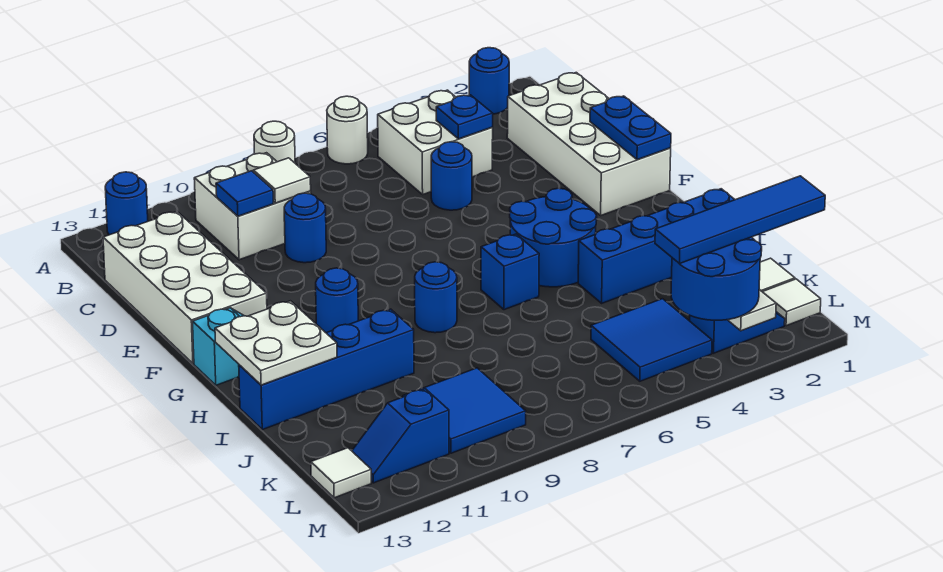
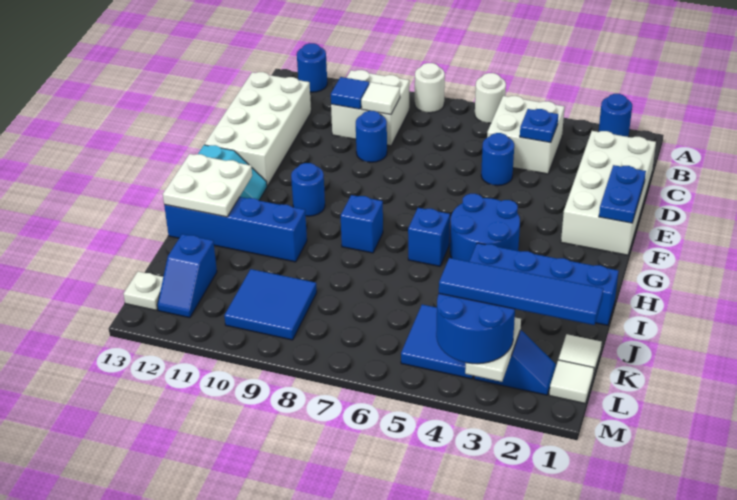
blue 1x1 round brick [415,262,457,333] -> blue 1x1 brick [341,195,383,253]
blue 1x2 slope [352,389,449,483] -> blue 1x2 slope turned to [157,234,217,318]
white 1x1 tile [311,448,371,498] -> white 1x1 plate [124,271,163,310]

